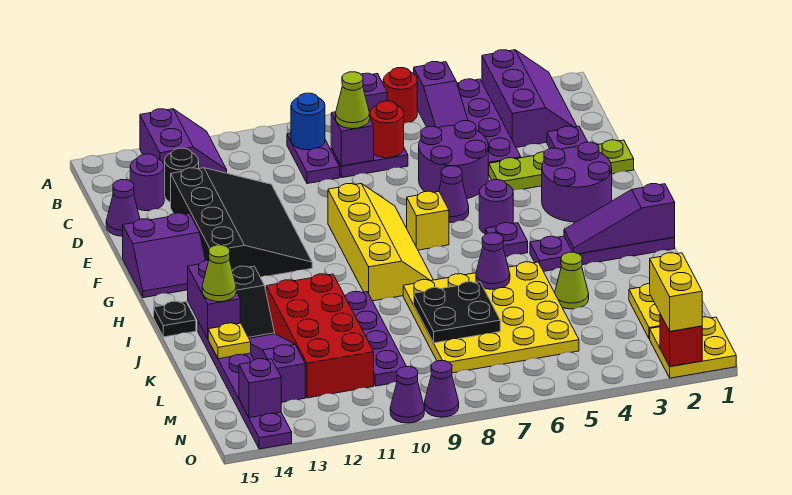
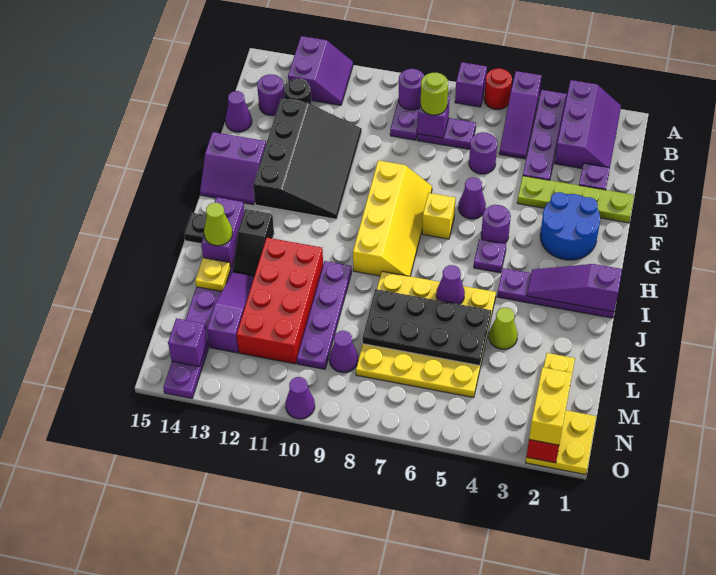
blue 1x1 round brick [291,93,325,150] -> purple 1x1 round brick [399,69,424,110]
red 1x1 round brick [370,101,404,158] -> none
lime 1x1 cone [336,72,370,129] -> lime 1x1 round brick [421,73,448,115]
purple 2x2 round brick [419,121,488,199] -> purple 1x1 round brick [469,132,497,174]
purple 2x2 round brick [542,142,612,222] -> blue 2x2 round brick [540,192,600,260]
black 2x2 plate [414,282,500,343] -> black 2x4 plate [362,289,491,365]
purple 1x1 cone [425,361,459,417] -> purple 1x1 cone moved to [329,331,358,373]

